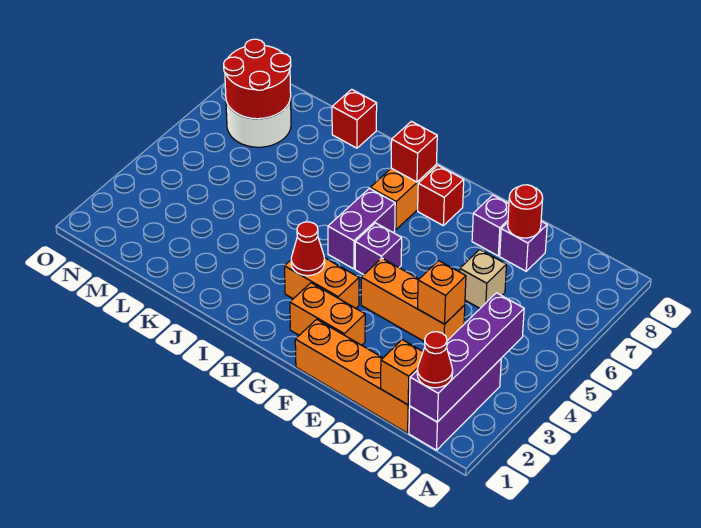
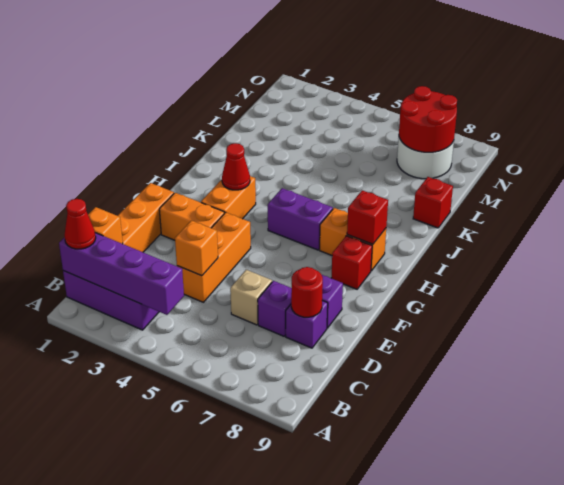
orange 1x2 brick [290,283,365,345] -> orange 1x2 brick turned to [159,193,224,240]
purple 1x1 brick [355,223,402,275] -> purple 1x1 brick moved to [258,281,292,336]

